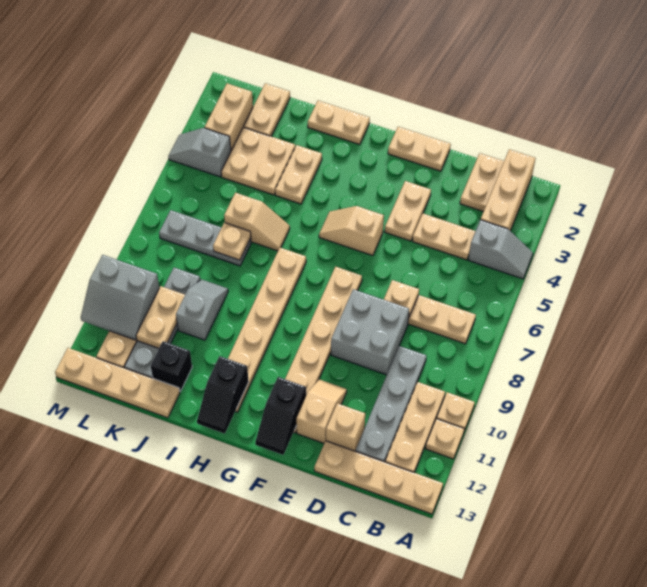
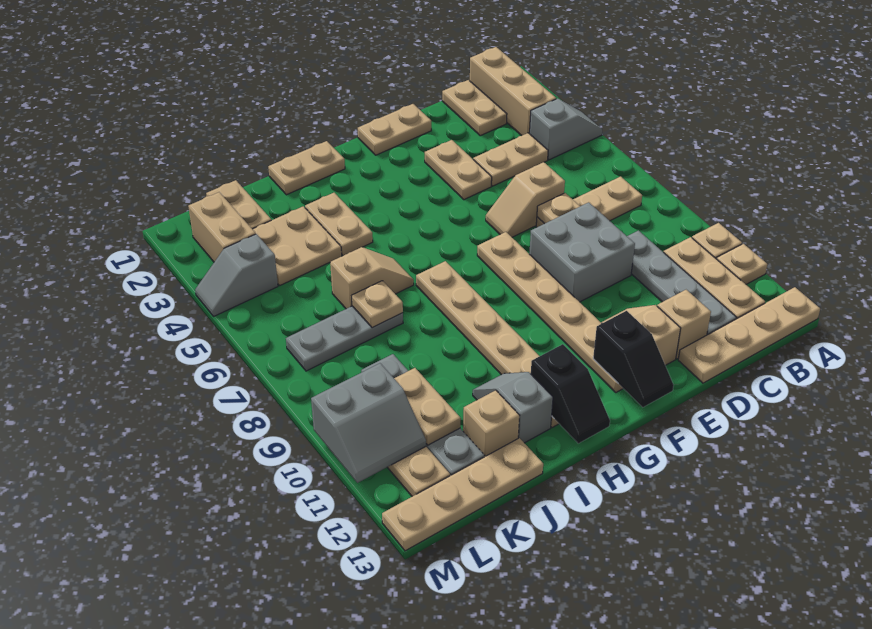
tan 1x2 slope [319,206,384,256] -> tan 1x2 slope moved to [486,162,565,237]
grey 1x2 slope [176,279,228,340] -> grey 1x2 slope moved to [473,372,553,443]
black 1x1 brick [151,341,192,391] -> tan 1x1 brick [463,390,520,457]

